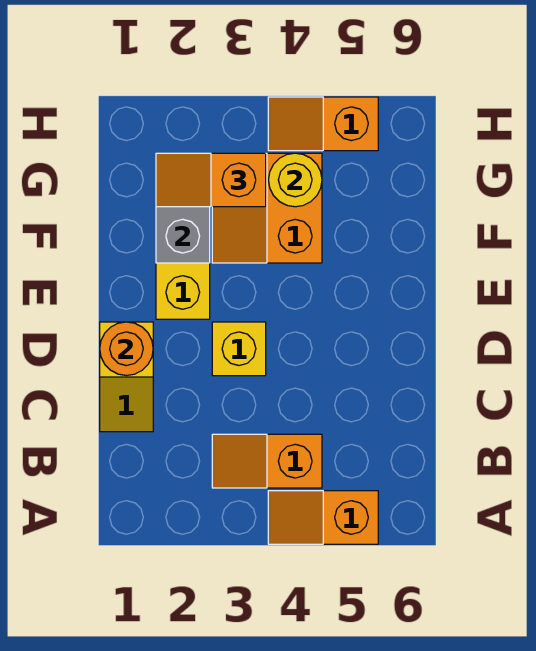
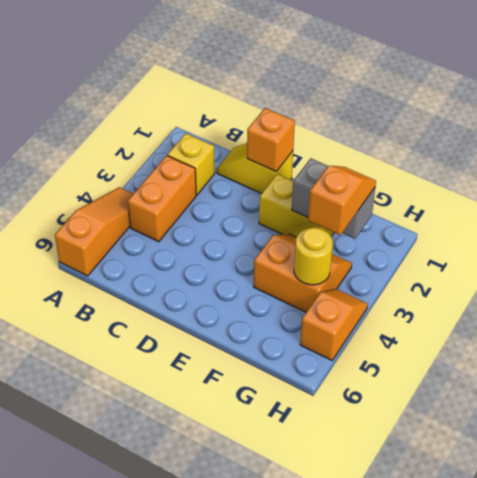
orange 1x2 slope [268,491,378,544] -> orange 1x3 slope [55,187,133,276]
orange 1x2 slope [212,434,322,488] -> orange 1x2 brick [128,155,196,242]
orange 1x1 round brick [100,322,153,375] -> orange 1x1 brick [247,108,295,172]
yellow 1x1 brick [212,322,266,376] -> yellow 1x1 brick moved to [168,133,215,195]

